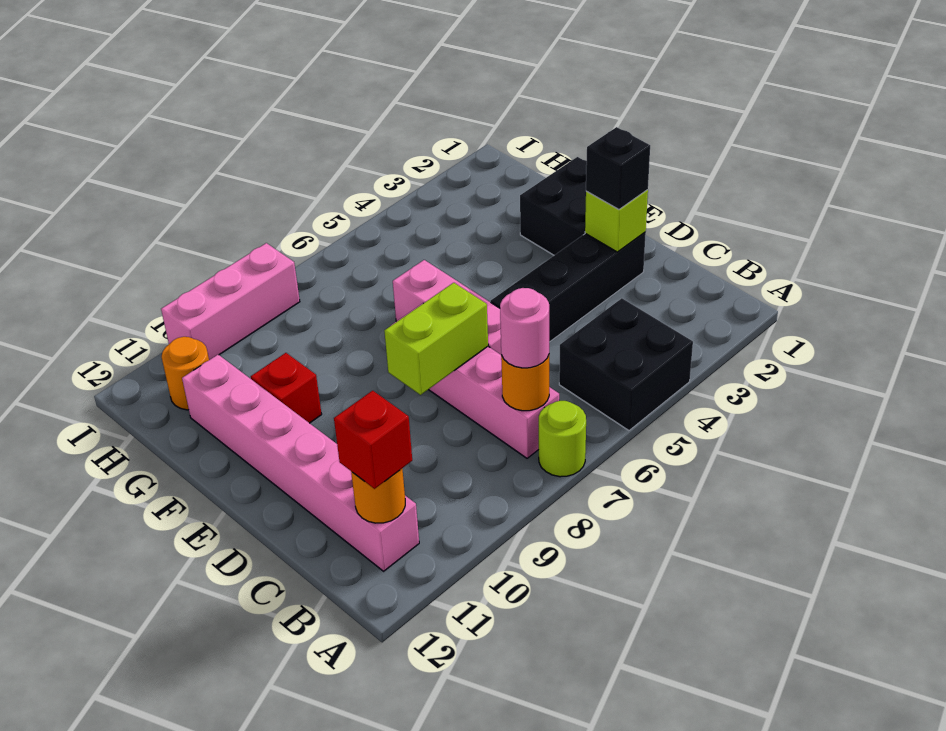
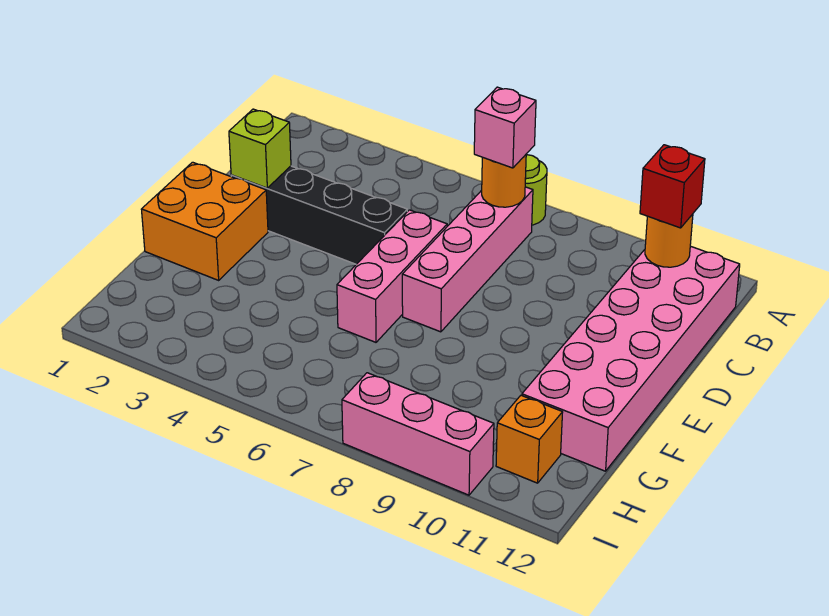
black 2x2 brick [559,298,693,430] -> none
pink 1x1 round brick [500,288,549,368] -> pink 1x1 brick [474,87,536,168]
pink 1x6 brick [182,355,419,571] -> pink 2x6 brick [522,246,740,471]
black 1x1 brick [586,127,650,209] -> none
lime 1x2 brick [384,283,488,395] -> none
black 2x2 brick [520,157,587,255] -> orange 2x2 brick [141,162,268,280]
red 1x1 brick [251,353,322,423] -> none
orange 1x1 round brick [162,337,209,410] -> orange 1x1 brick [496,395,563,483]

